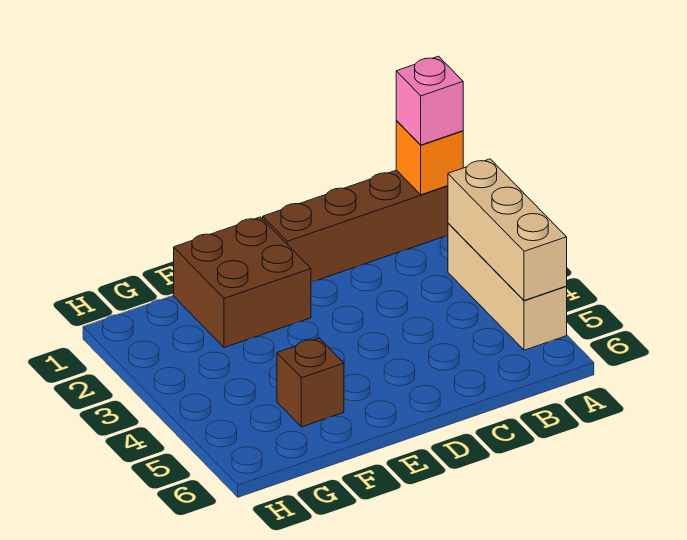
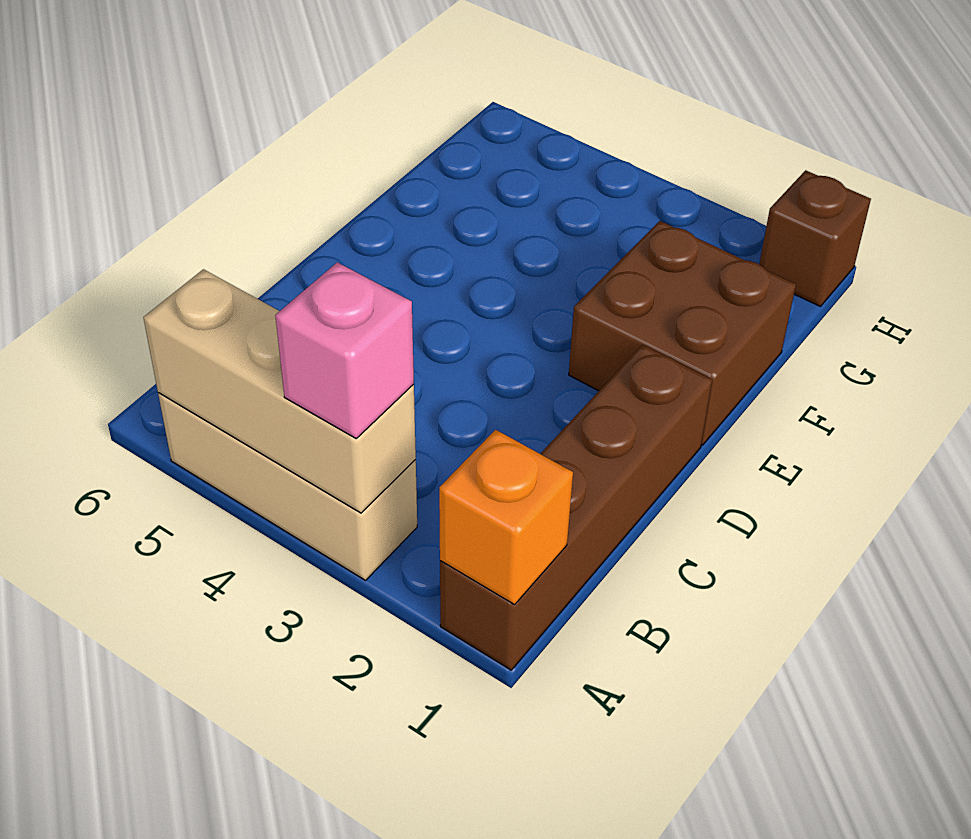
pink 1x1 brick [396,56,463,145] -> pink 1x1 brick moved to [275,262,414,438]
brown 1x1 brick [277,338,344,427] -> brown 1x1 brick moved to [759,170,871,306]

